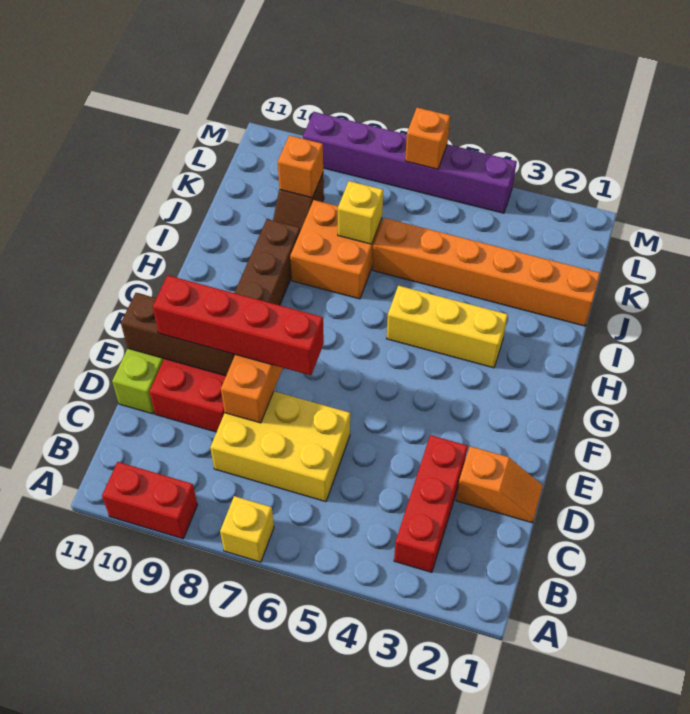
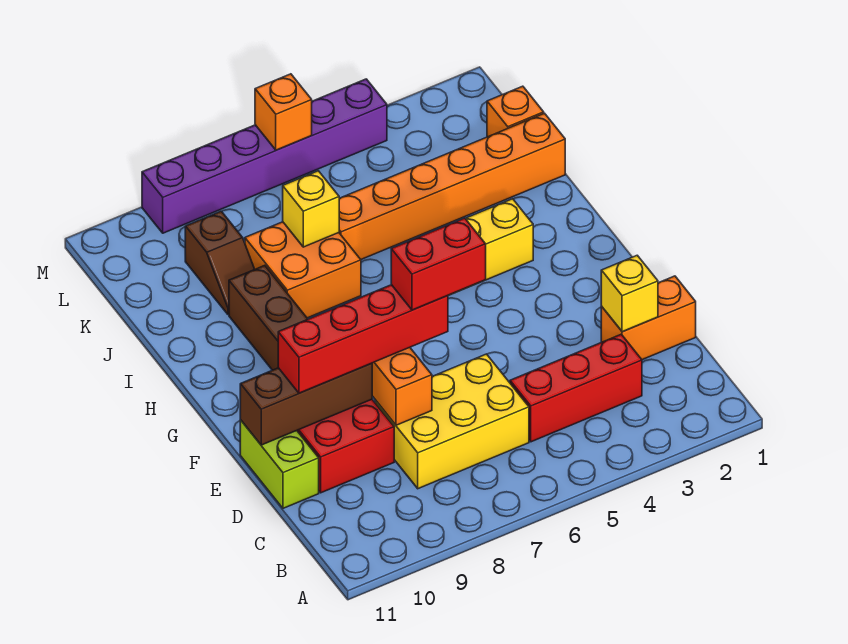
yellow 1x1 brick [220,496,274,562] -> yellow 1x1 brick moved to [601,255,658,332]
red 1x2 brick [102,462,197,539] -> red 1x2 brick moved to [391,218,486,310]
red 1x3 brick [394,435,468,572] -> red 1x3 brick turned to [510,334,642,442]
orange 1x2 slope [456,446,543,523] -> orange 1x2 brick [601,276,696,360]
orange 1x1 brick [278,135,323,198] -> orange 1x1 brick moved to [487,86,544,137]

